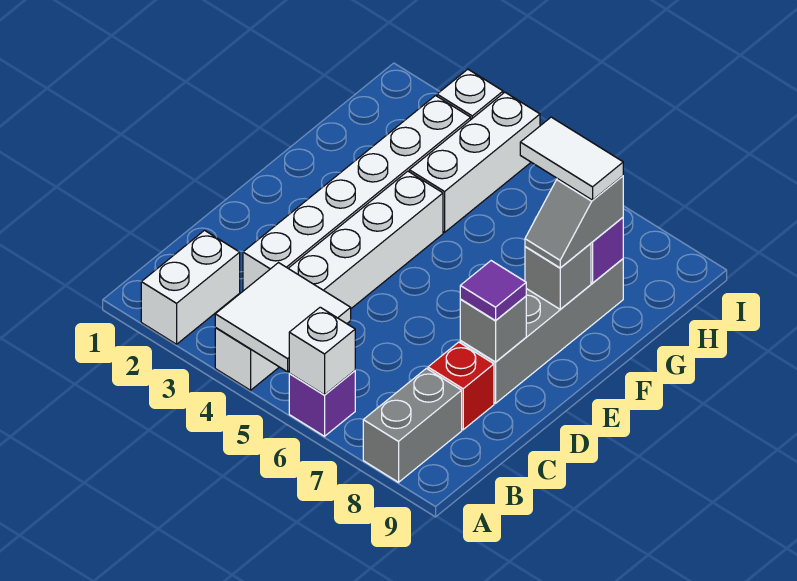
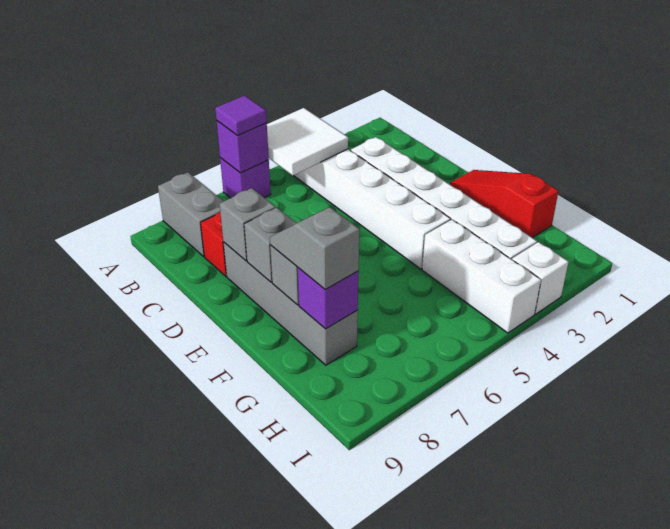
white 1x2 brick [141,230,240,344] -> none
white 1x1 brick [289,307,355,395] -> purple 1x1 brick [217,121,269,173]
purple 1x1 tile [460,261,526,321] -> purple 1x1 tile moved to [215,96,267,135]
none -> red 1x3 slope [450,170,558,238]
none -> grey 1x1 brick [244,208,296,282]
white 1x2 tile [520,117,623,200] -> none

